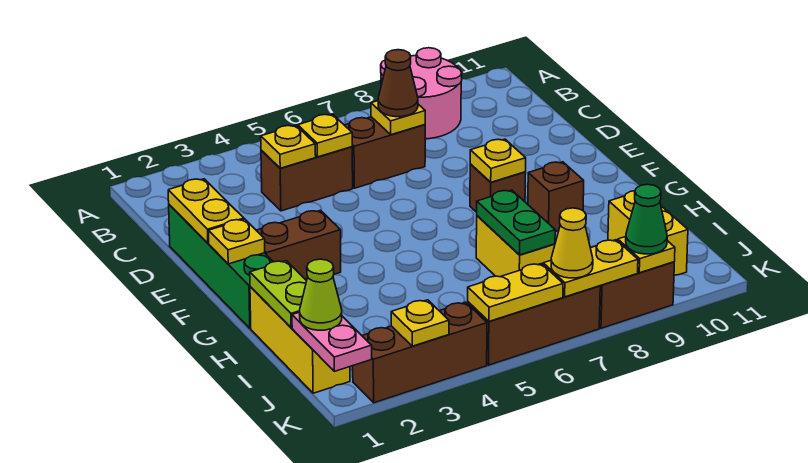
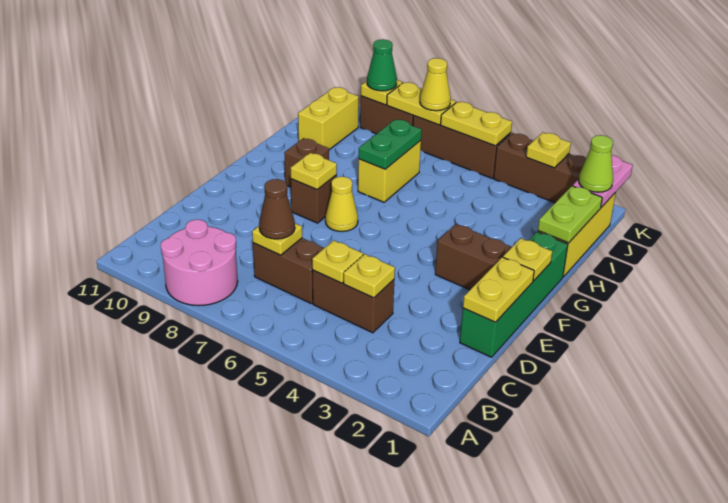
none -> yellow 1x1 cone [325,177,358,232]

